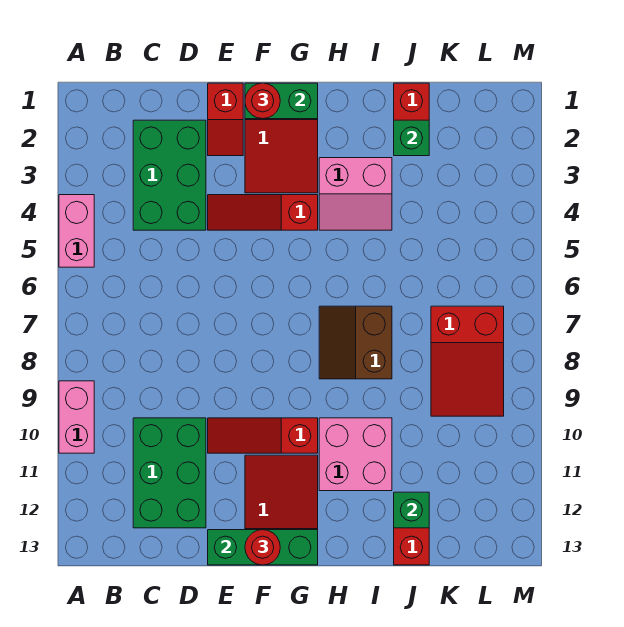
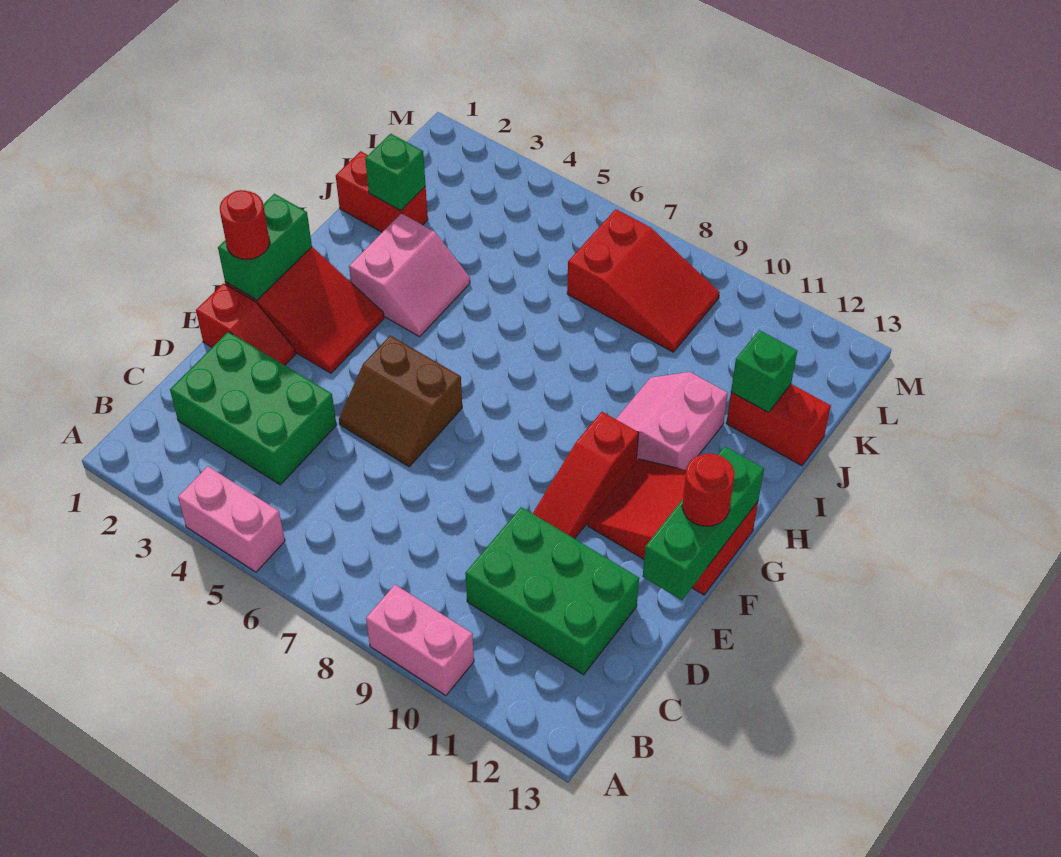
red 1x3 slope [208,195,318,230] -> none
brown 2x2 slope [319,306,392,379] -> brown 2x2 slope moved to [339,336,462,466]
pink 2x2 brick [319,418,392,491] -> pink 2x2 slope [616,372,728,470]

